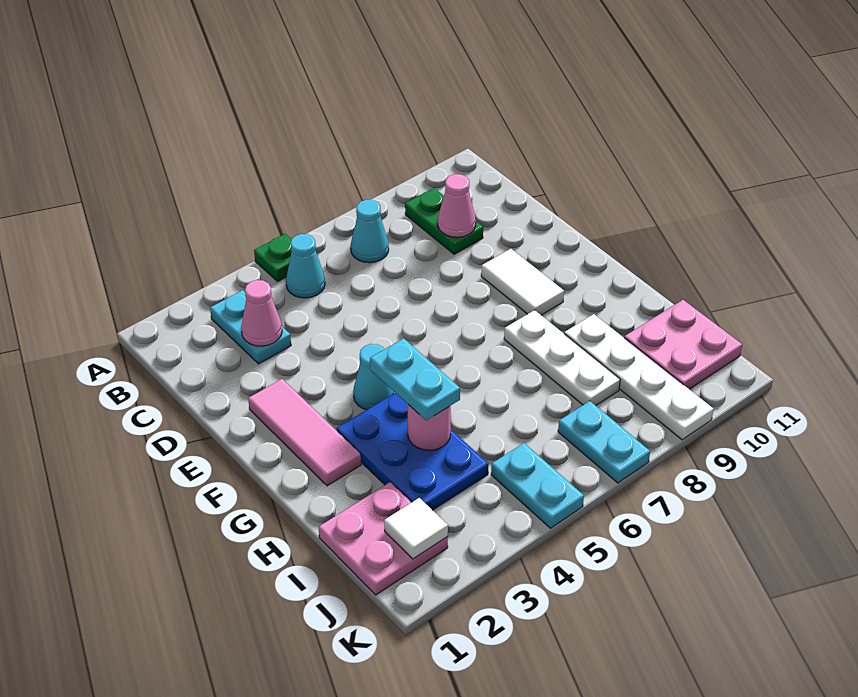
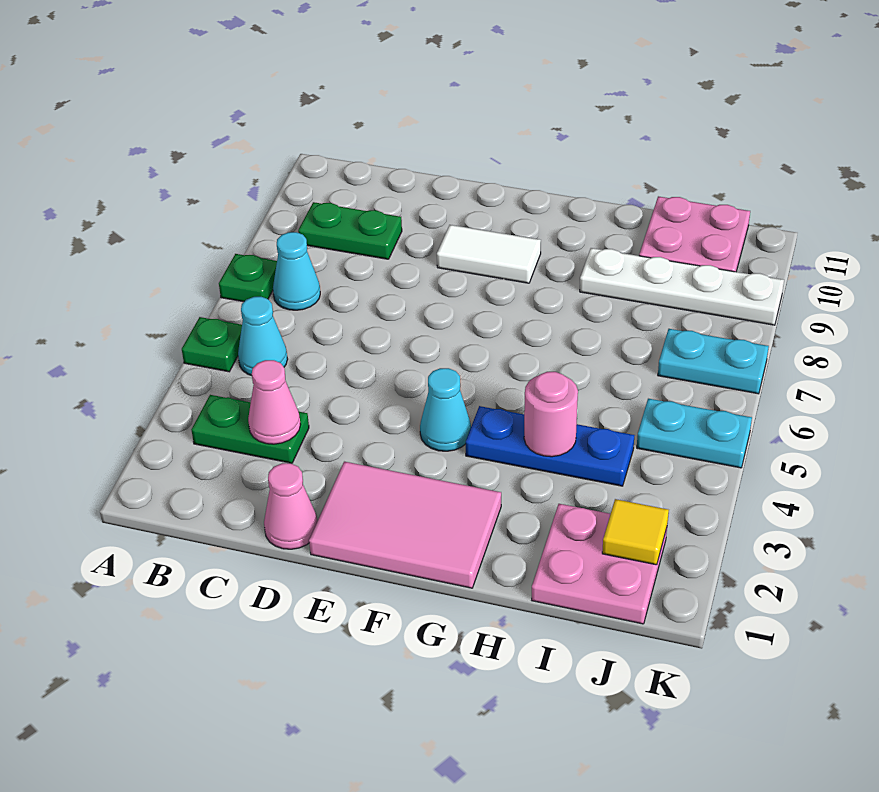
none -> green 1x1 plate [219,254,277,302]
cyan 1x2 plate [210,290,291,364] -> green 1x2 plate [191,395,309,463]
pink 1x1 cone [438,174,476,237] -> pink 1x1 cone moved to [264,463,317,549]
pink 1x3 tile [248,379,361,486] -> pink 2x3 tile [309,462,501,588]
blue 2x3 plate [336,393,489,510] -> blue 1x3 plate [466,406,634,486]
cyan 1x2 plate [370,338,460,420] -> none
white 1x3 plate [504,310,620,405] -> none
white 1x1 tile [384,498,448,559] -> yellow 1x1 tile [602,499,669,565]

